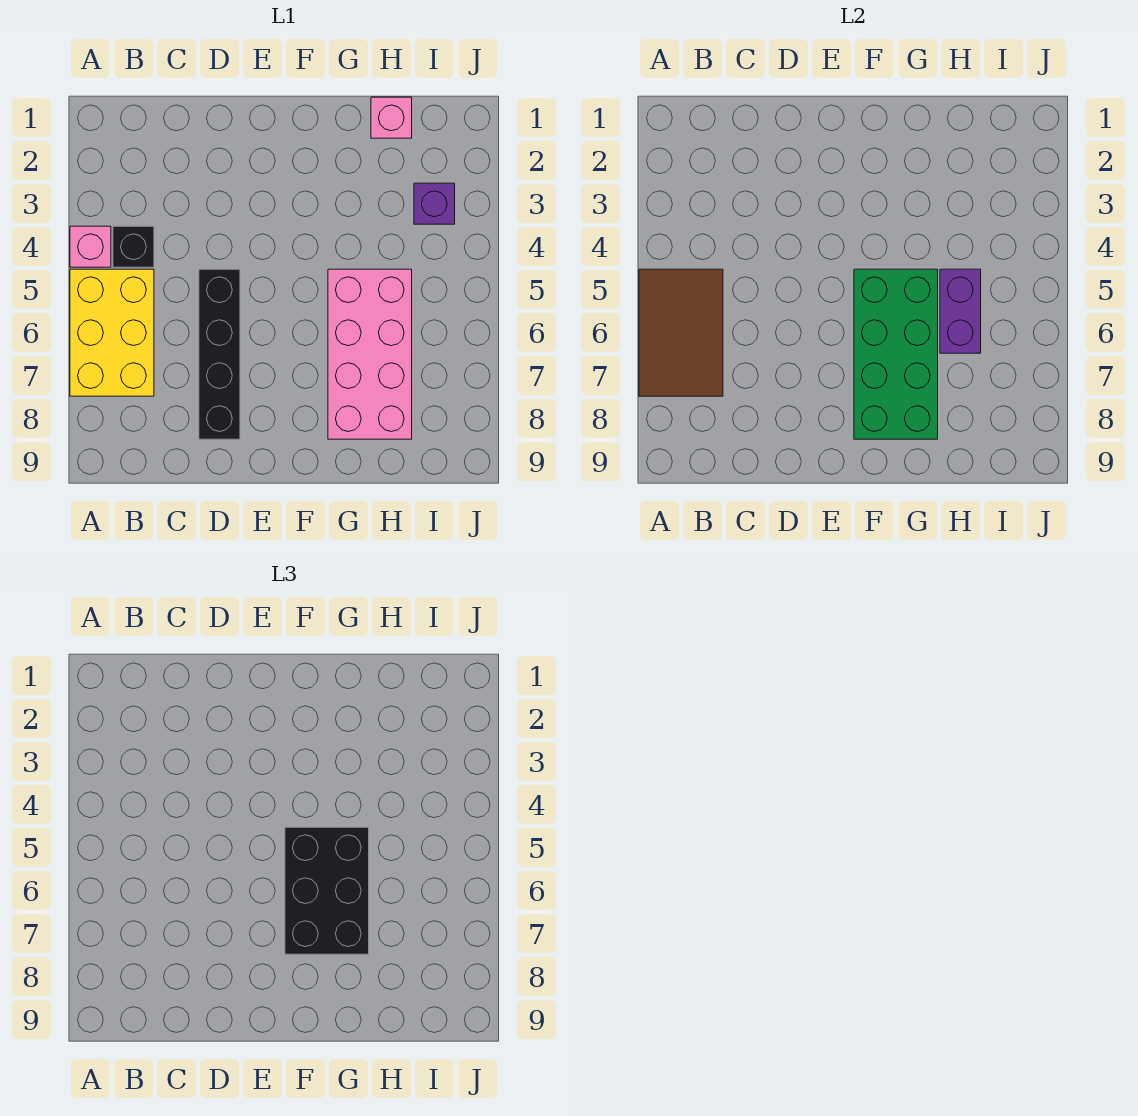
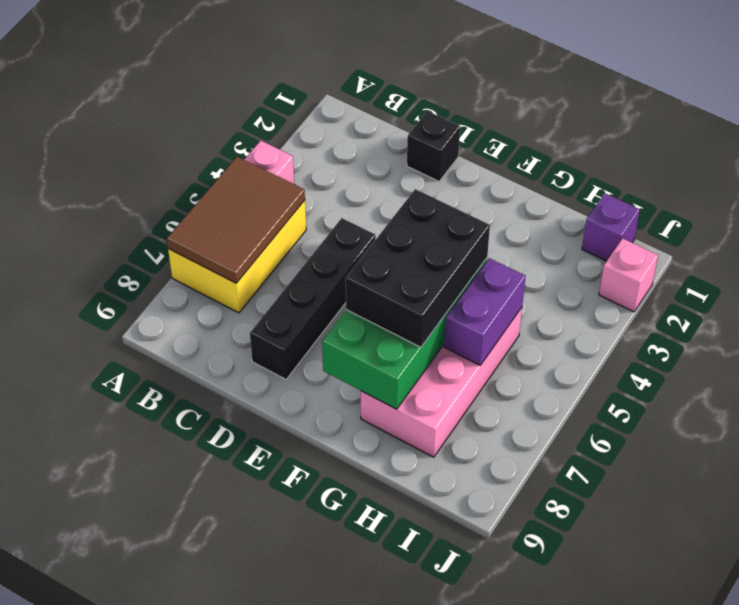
black 1x1 brick [113,226,154,267] -> black 1x1 brick moved to [407,111,460,181]
pink 1x1 brick [371,97,412,138] -> pink 1x1 brick moved to [599,238,658,312]
purple 1x1 brick [414,183,455,224] -> purple 1x1 brick moved to [582,193,640,261]

